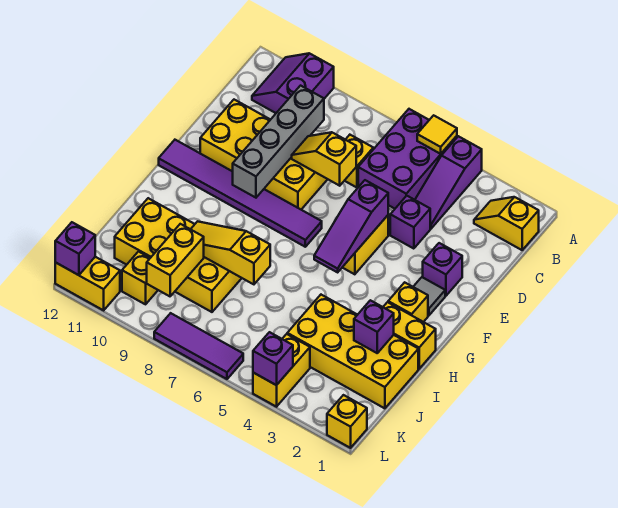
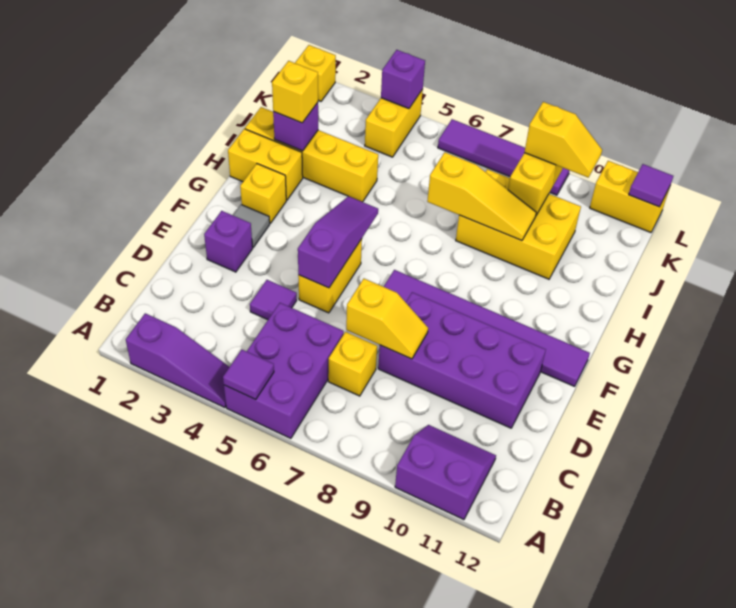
purple 1x3 slope [415,136,482,229] -> purple 1x3 slope turned to [126,313,229,408]
yellow 1x1 tile [417,115,457,154] -> purple 1x1 tile [223,350,274,400]
purple 2x2 slope [252,53,334,113] -> purple 2x2 slope turned to [395,425,496,520]
yellow 1x2 slope [474,197,539,250] -> yellow 1x2 slope moved to [524,102,602,178]
grey 1x4 brick [233,86,324,198] -> none
purple 1x1 brick [390,196,430,249] -> purple 1x1 tile [250,280,297,320]
yellow 2x4 brick [200,100,328,209] -> purple 2x4 brick [378,292,546,428]
yellow 2x4 brick [287,295,418,408] -> yellow 1x4 brick [245,107,378,202]
yellow 2x4 brick [115,198,242,312] -> yellow 2x3 brick [456,169,581,279]
yellow 1x1 brick [122,252,158,304] -> yellow 1x1 brick moved to [272,61,318,123]
purple 1x3 tile [154,313,243,379] -> purple 1x4 tile [438,119,570,195]
purple 1x1 brick [55,222,95,275] -> purple 1x1 tile [629,164,673,207]

